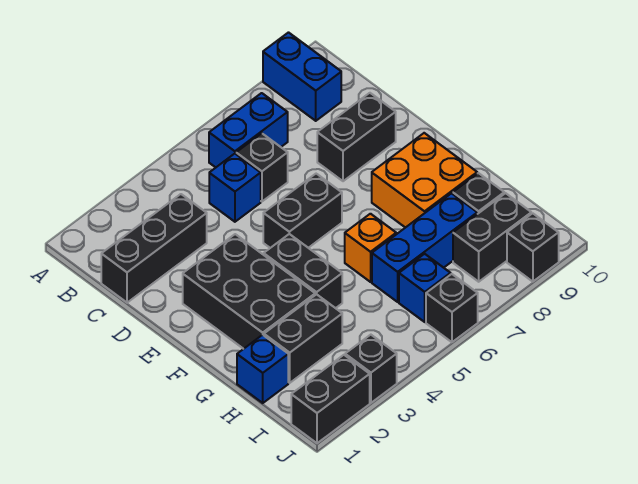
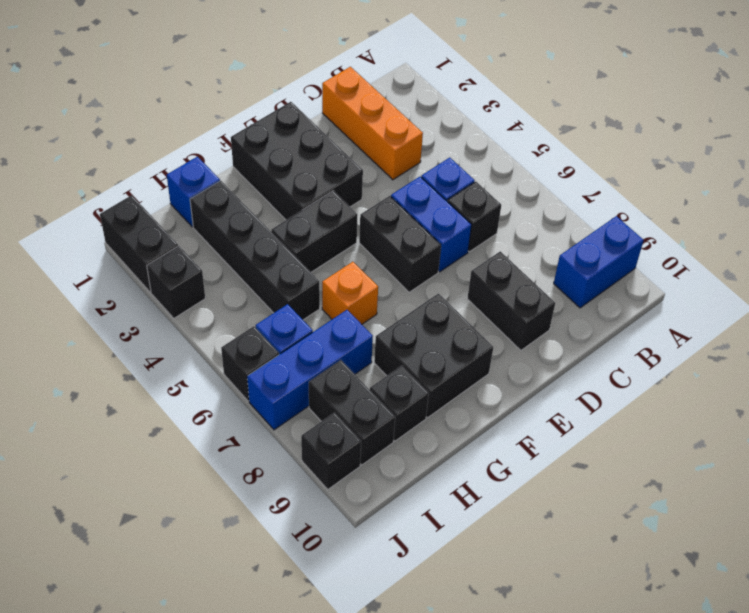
blue 1x2 brick [209,93,288,167] -> blue 1x2 brick moved to [391,177,472,272]
black 1x3 brick [101,194,207,303] -> orange 1x3 brick [322,67,423,180]
black 2x3 brick [183,234,315,349] -> black 2x3 brick turned to [231,102,363,220]
orange 2x2 brick [372,133,477,228] -> black 2x2 brick [374,294,493,418]
black 1x2 brick [264,294,342,383] -> black 1x4 brick [190,181,320,320]
blue 1x3 brick [372,193,477,302] -> blue 1x3 brick turned to [247,310,373,430]

